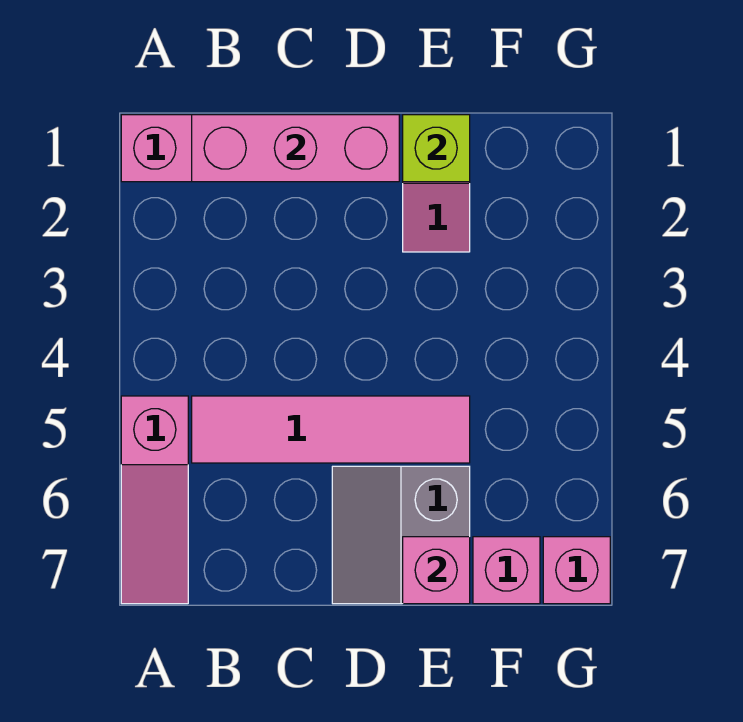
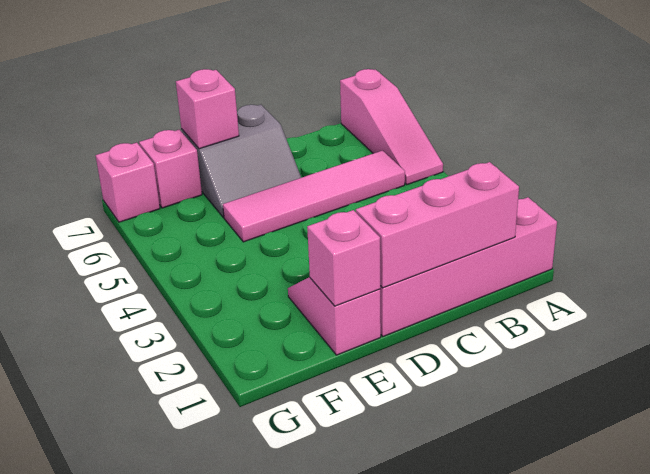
pink 1x3 slope [121,396,188,604] -> pink 1x3 slope turned to [340,69,443,185]
grey 2x2 slope [332,466,470,604] -> grey 2x2 slope turned to [182,105,301,217]
lime 1x1 brick [403,115,470,182] -> pink 1x1 brick [307,210,380,306]

